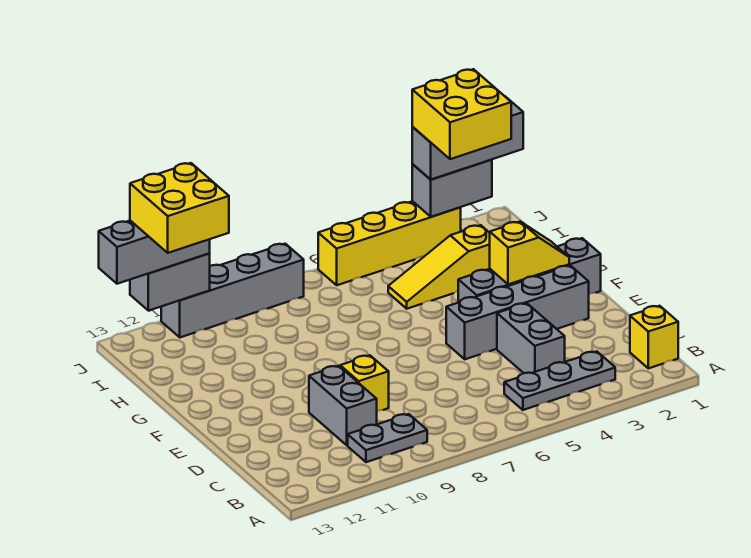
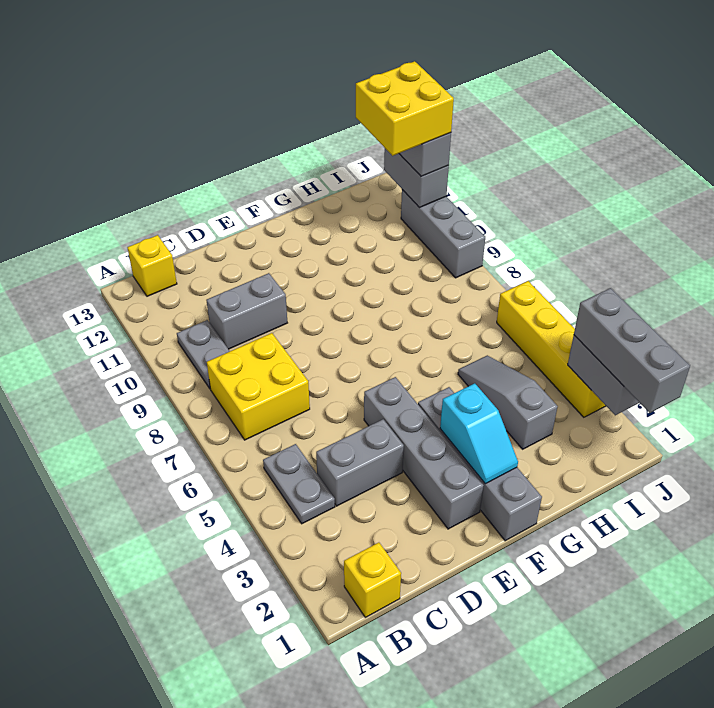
grey 1x3 plate [504,352,615,410] -> grey 1x2 plate [263,444,335,524]
yellow 1x1 brick [340,355,389,411] -> yellow 1x1 brick moved to [127,235,177,296]
yellow 1x2 slope [490,222,569,285] -> cyan 1x2 slope [440,383,518,484]
yellow 1x3 slope [388,225,490,309] -> grey 1x3 slope [458,355,558,449]
yellow 2x2 brick [412,69,511,159] -> yellow 2x2 brick moved to [207,333,310,440]
grey 1x4 brick [161,244,304,337] -> grey 1x3 brick [401,190,485,278]

